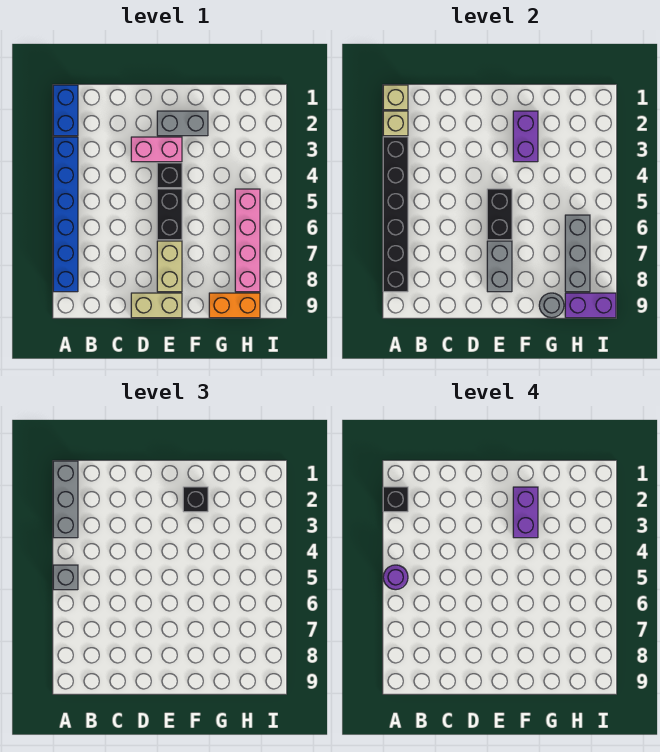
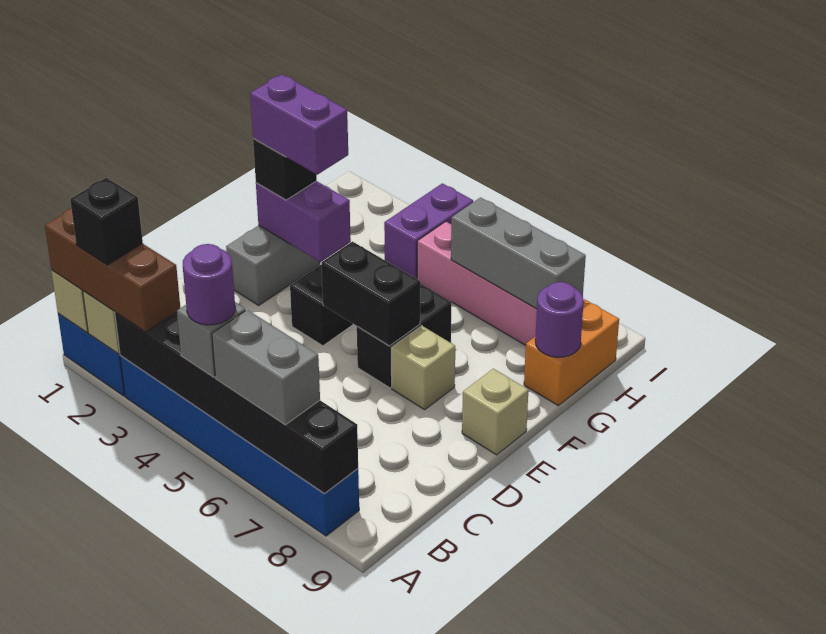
grey 1x3 brick [53,461,78,538] -> brown 1x3 brick [45,208,180,332]
pink 1x2 brick [131,137,182,162] -> none
tan 1x2 brick [131,293,182,318] -> tan 1x1 brick [462,369,528,455]
black 1x2 brick [157,189,182,240] -> black 1x2 brick turned to [357,284,451,388]
tan 1x2 brick [157,241,182,292] -> tan 1x1 brick [391,326,455,410]
grey 1x2 brick [487,241,512,292] -> grey 1x2 brick moved to [212,310,320,425]
grey 1x1 round brick [539,293,564,318] -> purple 1x1 round brick [535,282,584,357]
purple 1x2 brick [565,293,616,318] -> purple 1x2 brick moved to [384,183,473,279]

